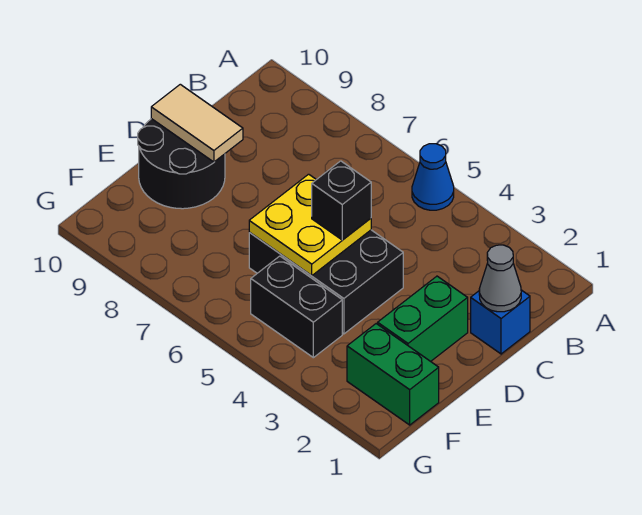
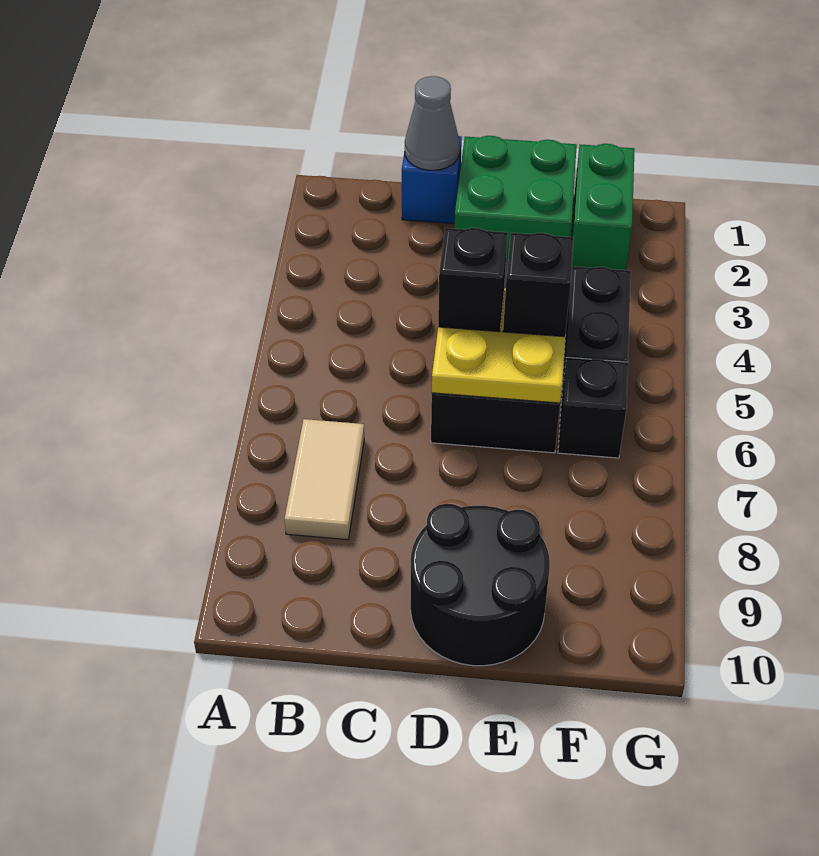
blue 1x1 cone [412,144,454,210] -> none
green 1x2 brick [378,276,468,361] -> green 2x2 brick [454,136,577,262]
tan 1x2 tile [151,84,243,162] -> tan 1x2 tile moved to [284,419,364,540]
none -> black 1x1 brick [503,233,574,337]
none -> black 1x1 brick [558,357,628,458]

